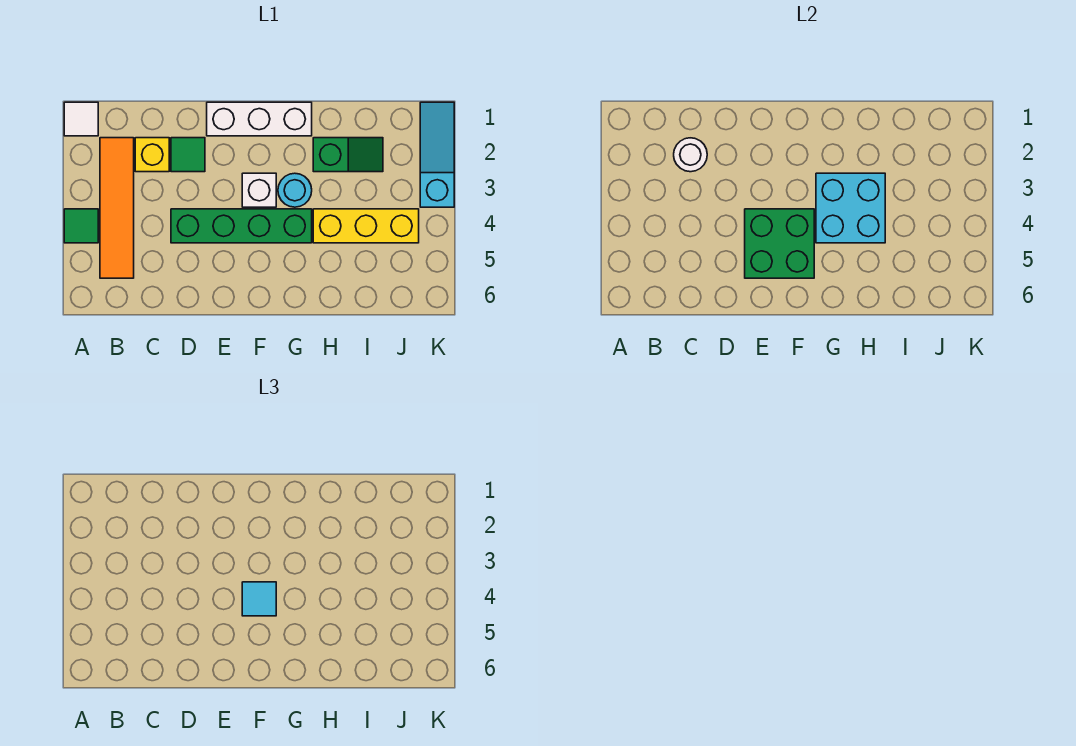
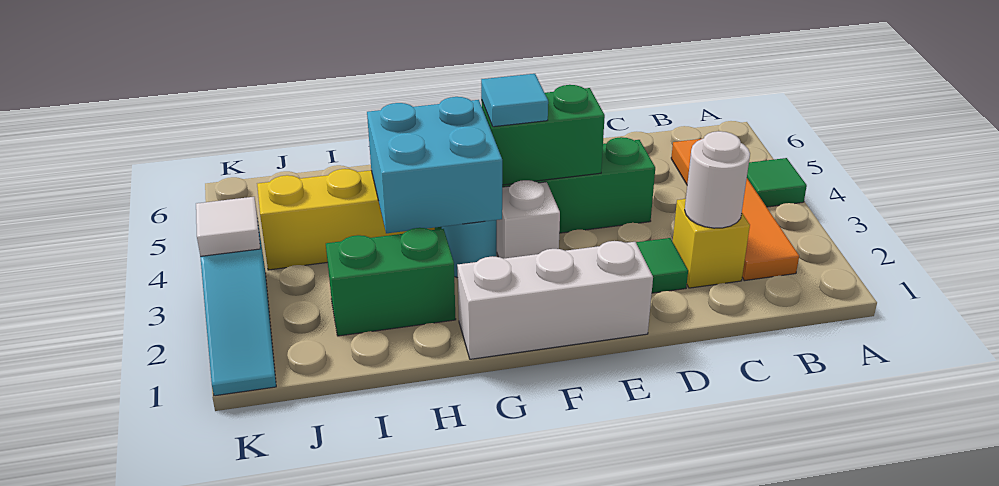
white 1x1 tile [64,102,98,136] -> white 1x1 tile moved to [196,197,260,256]
green 2x2 brick [745,209,814,278] -> green 1x2 brick [481,85,605,185]
green 1x2 slope [313,138,383,172] -> green 1x2 brick [326,228,456,336]

